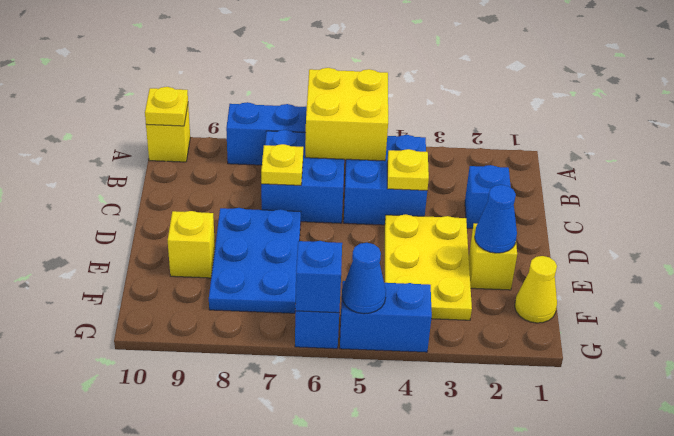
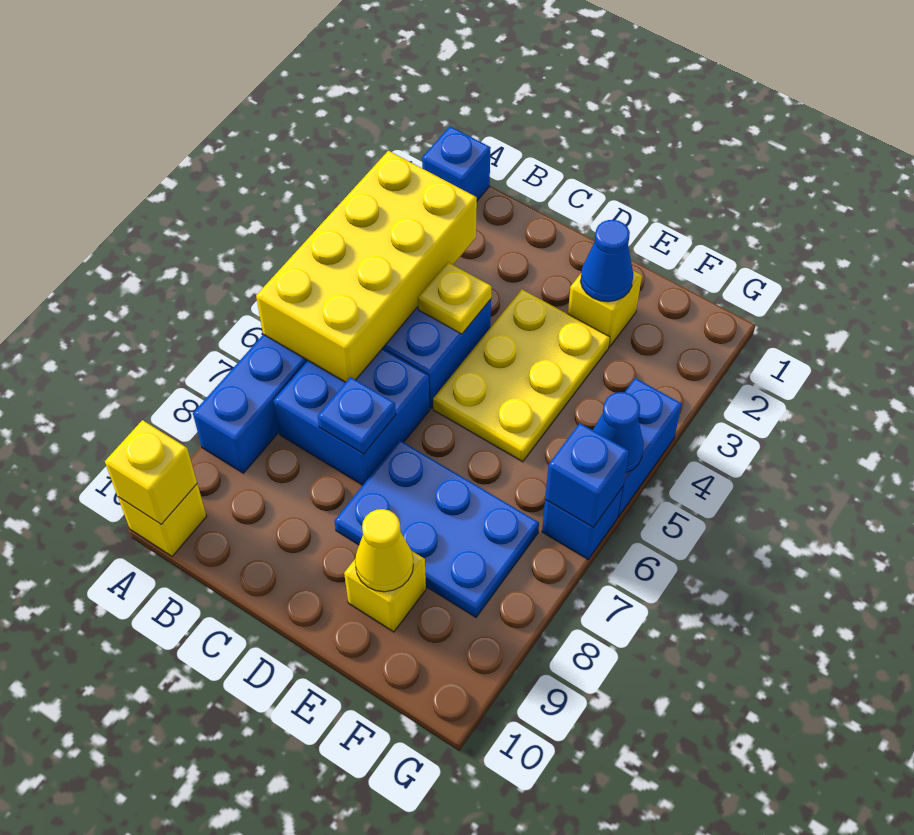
yellow 2x2 brick [305,68,388,161] -> yellow 2x4 brick [256,151,477,383]
yellow 1x1 plate [145,87,188,126] -> yellow 1x1 brick [105,420,197,524]
blue 1x1 brick [465,165,511,228] -> blue 1x1 brick moved to [422,126,491,201]
yellow 1x1 plate [261,144,303,185] -> blue 1x1 plate [318,377,396,454]
yellow 2x3 plate [385,214,472,320] -> yellow 2x3 plate turned to [433,289,610,462]
yellow 1x1 cone [515,256,557,323] -> yellow 1x1 cone moved to [355,509,413,592]

